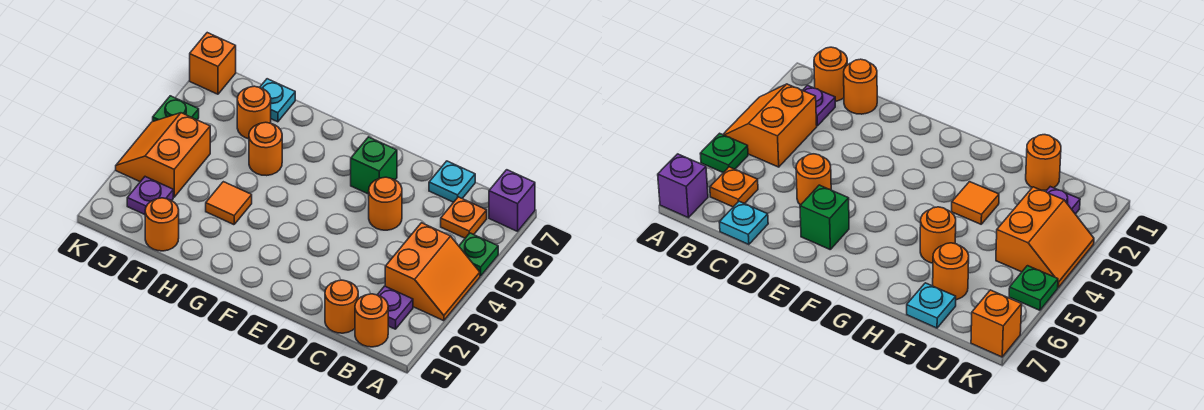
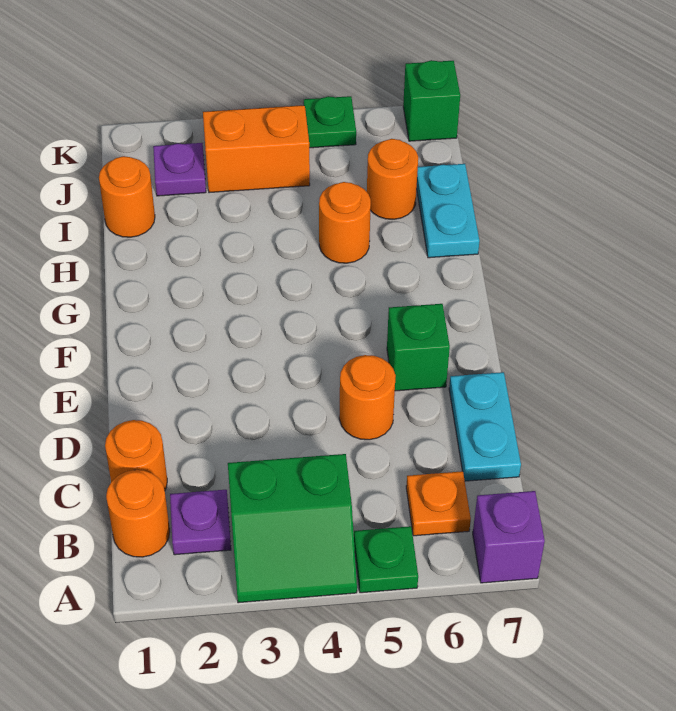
orange 2x2 slope [385,223,480,321] -> green 2x2 slope [228,454,357,603]
cyan 1x1 plate [429,161,475,202] -> cyan 1x2 plate [449,372,521,481]
orange 1x1 tile [206,182,252,225] -> none
cyan 1x1 plate [260,79,295,122] -> cyan 1x2 plate [417,164,479,258]
orange 1x1 brick [190,33,236,94] -> green 1x1 brick [403,60,460,141]

